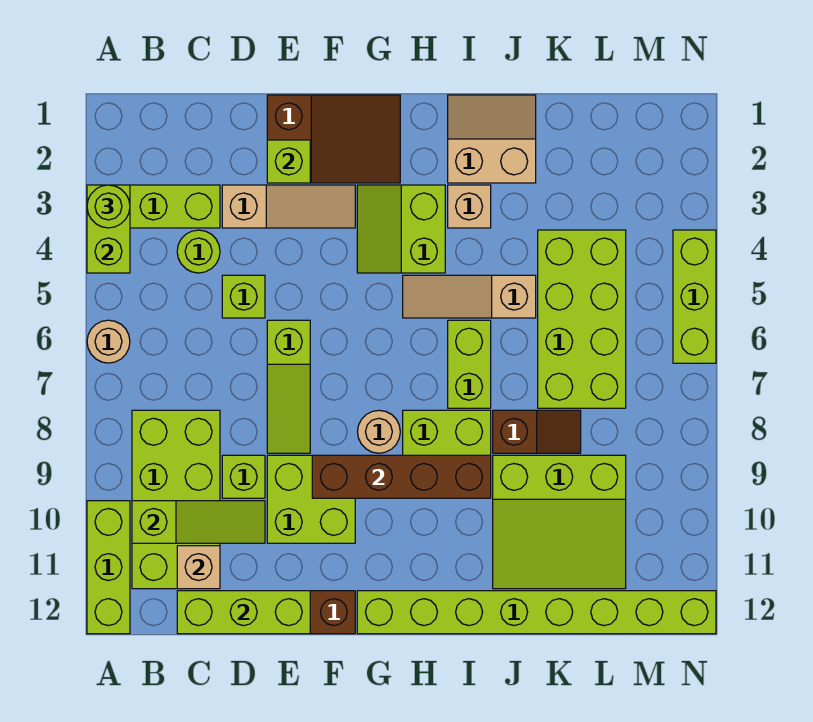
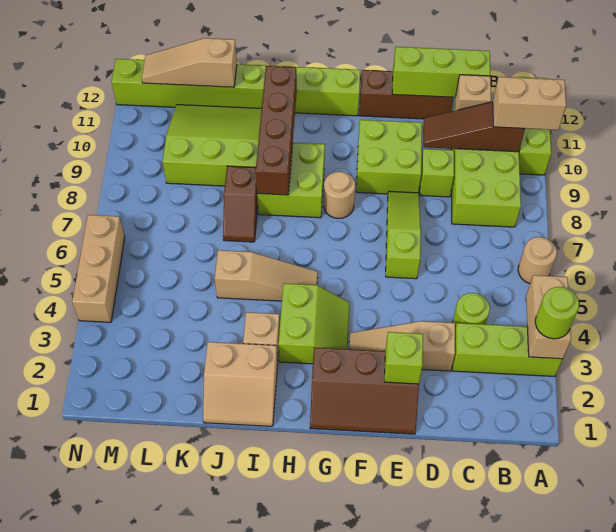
lime 1x2 brick [87,185,130,273] -> tan 1x2 brick [526,275,571,359]
none -> tan 1x2 brick [493,77,566,130]
lime 1x3 slope [132,501,265,543] -> brown 1x3 slope [423,102,525,152]
lime 1x1 brick [222,275,265,318] -> none
brown 2x3 slope [267,95,400,183] -> brown 2x3 slope turned to [310,348,419,434]
brown 1x4 brick [312,455,491,498] -> brown 1x4 brick turned to [256,66,297,195]
lime 1x2 brick [448,320,491,408] -> none
brown 1x2 slope [493,410,581,453] -> brown 1x2 slope turned to [223,166,258,242]
lime 2x4 brick [538,230,626,408] -> none
none -> tan 1x3 slope [142,38,237,87]
lime 1x3 brick [673,230,716,363] -> tan 1x3 brick [72,215,125,322]

